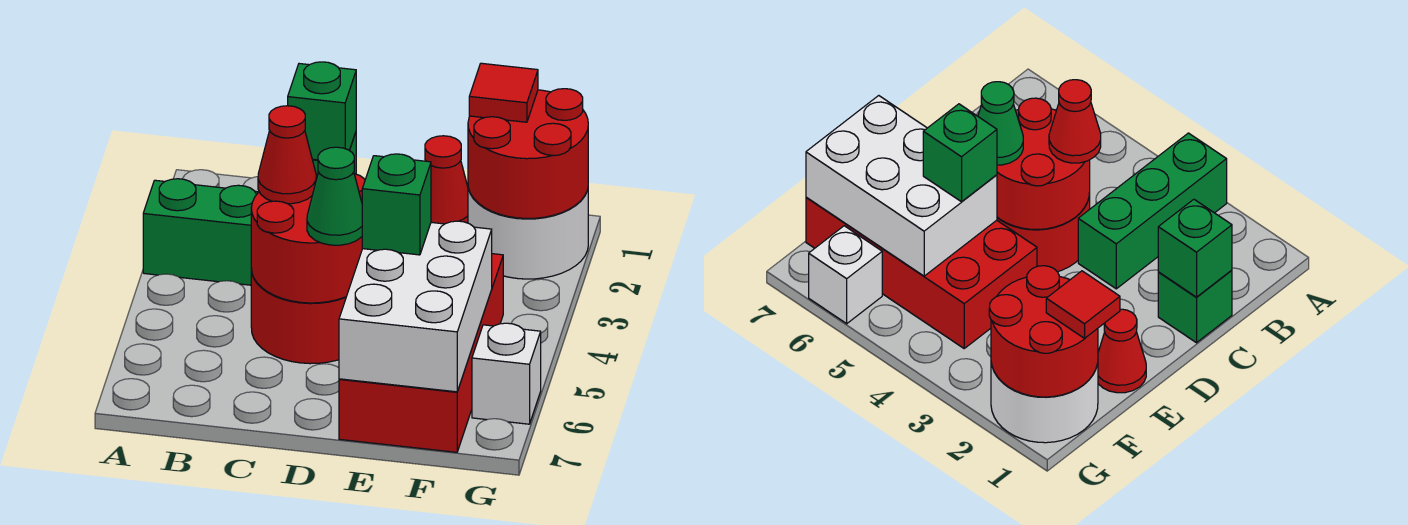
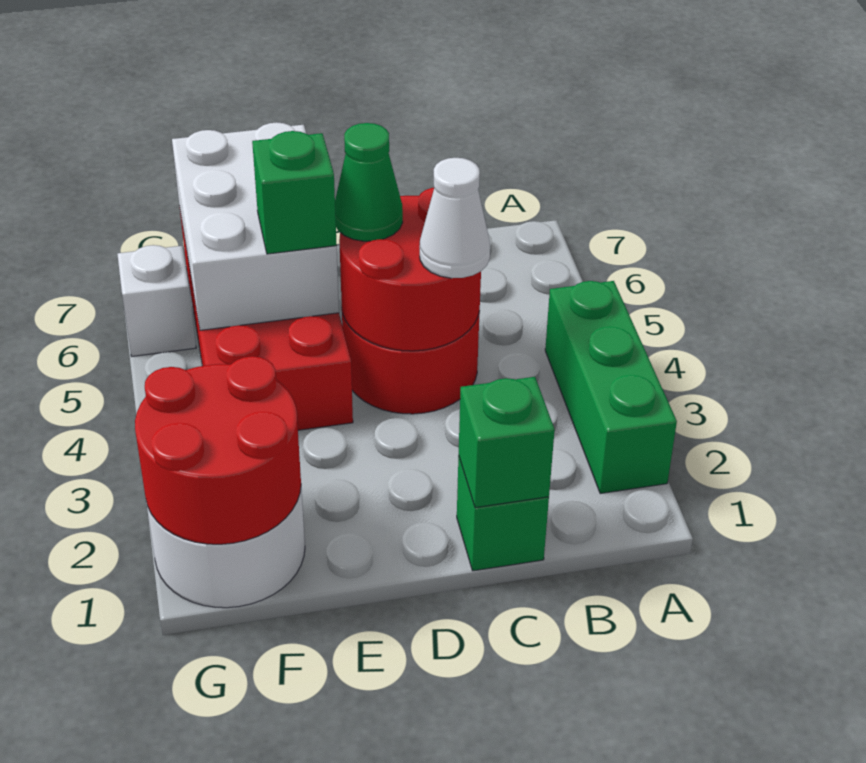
green 1x3 brick [143,179,258,285] -> green 1x3 brick turned to [545,281,677,494]
red 1x1 cone [258,106,316,204] -> white 1x1 cone [420,158,490,278]
red 1x1 cone [425,136,468,224] -> none
red 1x1 tile [469,63,538,122] -> none

